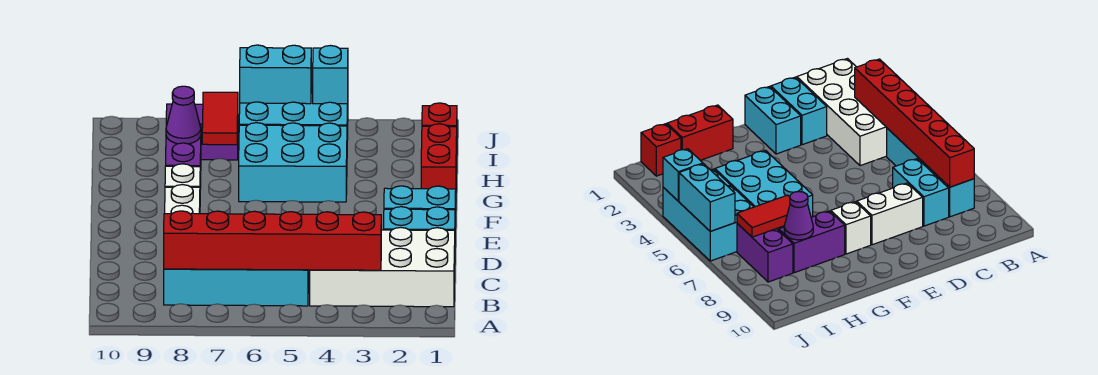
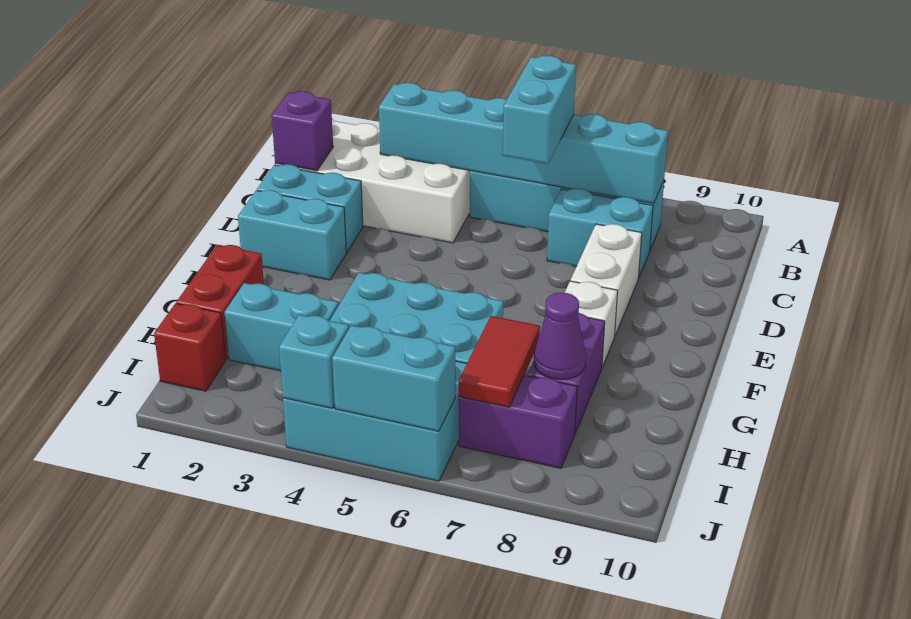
red 1x6 brick [164,211,381,270] -> cyan 1x6 brick [379,83,668,204]
none -> cyan 1x2 brick [503,56,576,164]
none -> purple 1x1 brick [272,91,333,171]
none -> cyan 1x2 brick [225,283,338,371]

